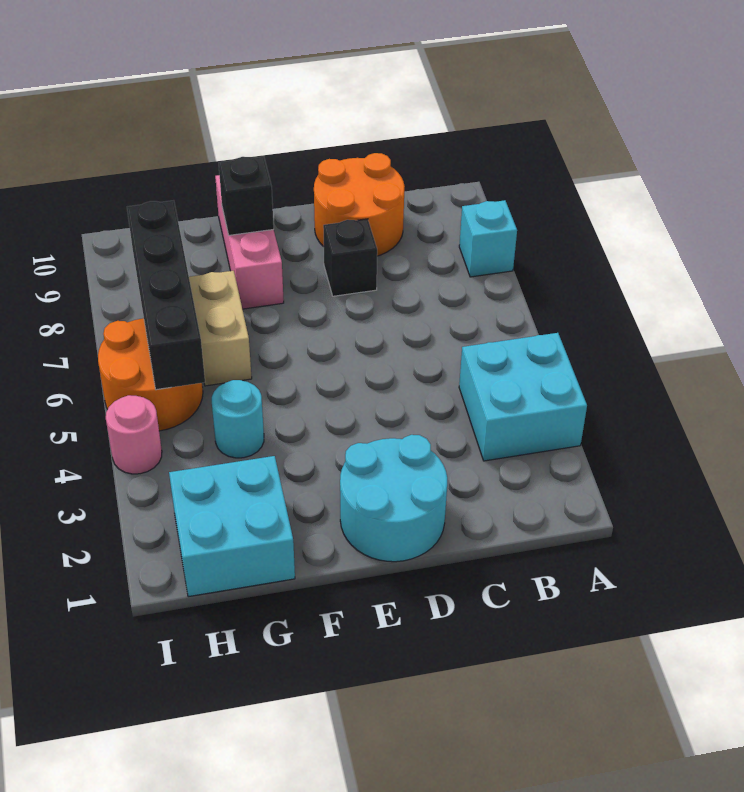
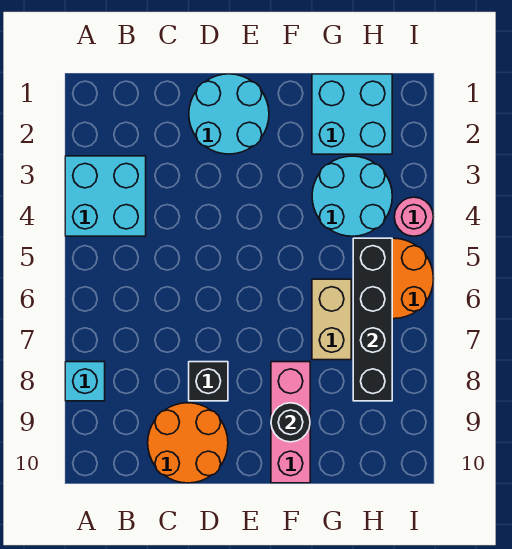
black 1x1 brick [219,156,274,235] -> black 1x1 round brick [271,403,310,442]
cyan 1x1 round brick [212,380,264,458] -> cyan 2x2 round brick [312,156,392,236]

